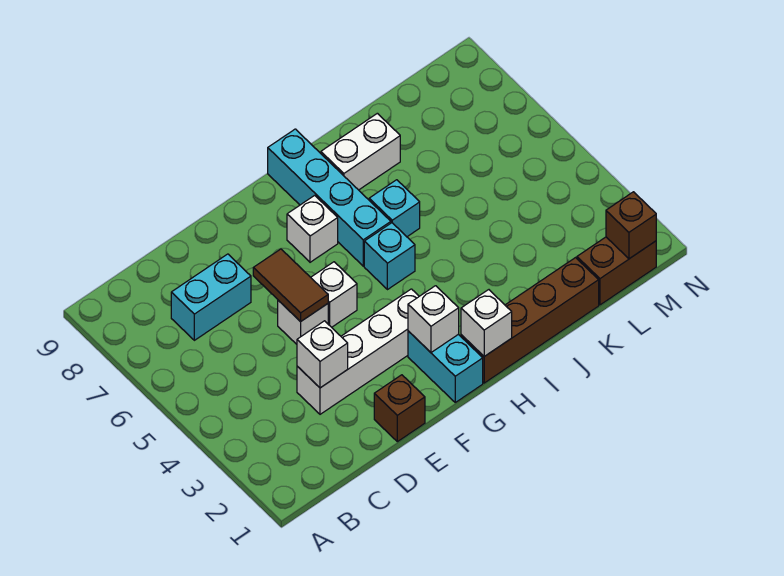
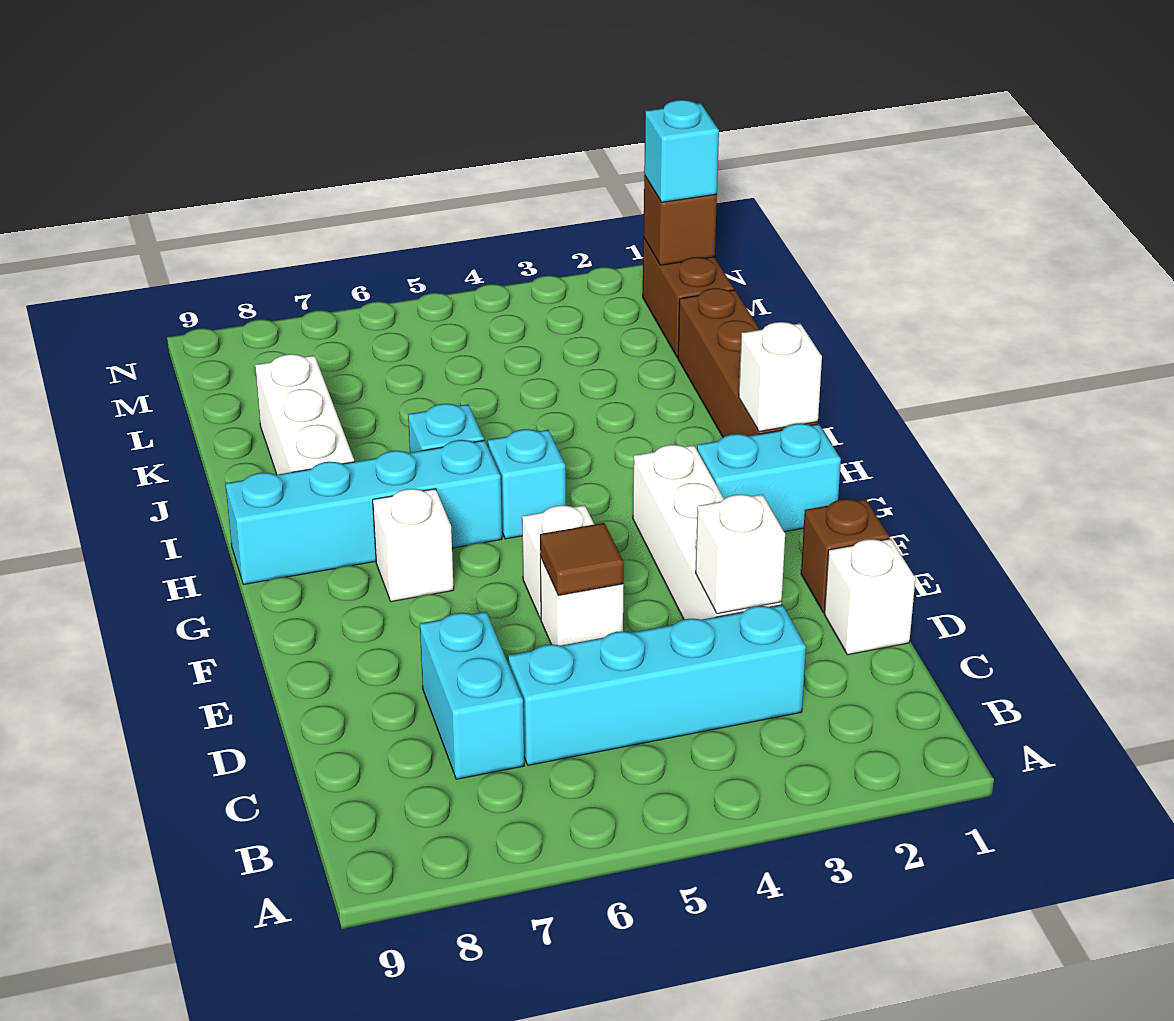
none -> cyan 1x4 brick [508,605,806,765]
brown 1x2 tile [253,249,328,322] -> brown 1x1 tile [540,523,624,596]
white 1x1 brick [408,286,459,352] -> white 1x1 brick moved to [824,539,915,655]
white 1x2 brick [321,113,400,190] -> white 1x3 brick [255,354,354,475]
none -> cyan 1x1 brick [644,100,719,202]

